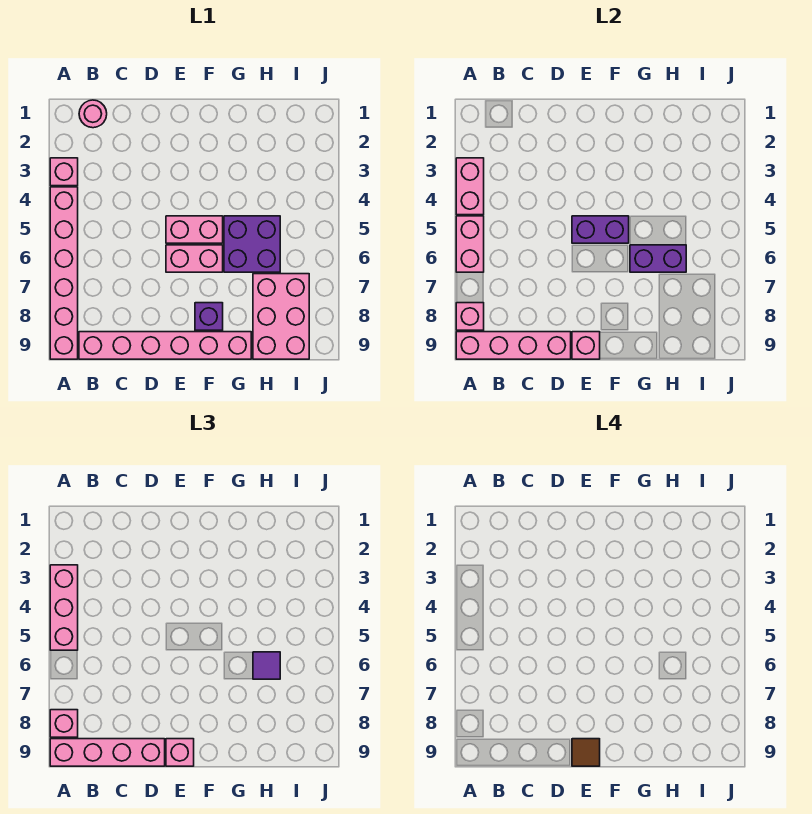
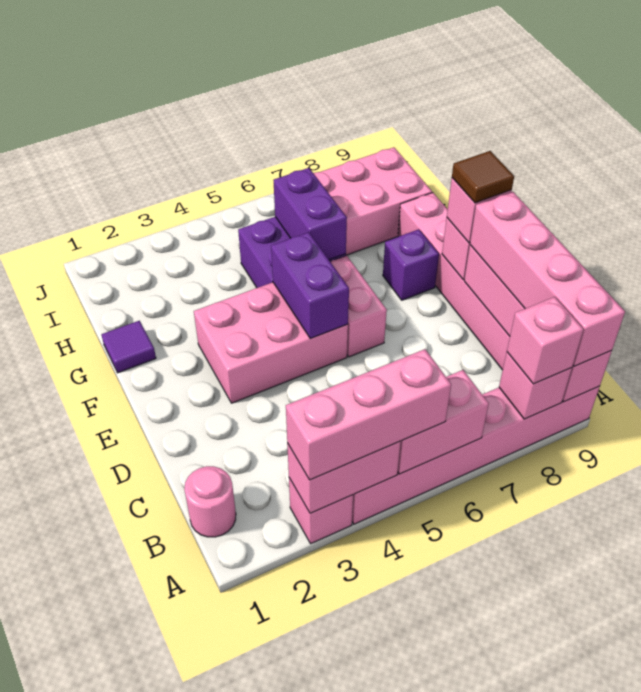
pink 1x2 brick [166,216,223,243] -> pink 2x3 brick [194,282,348,403]
purple 1x1 tile [253,652,280,679] -> purple 1x1 tile moved to [101,321,156,373]

